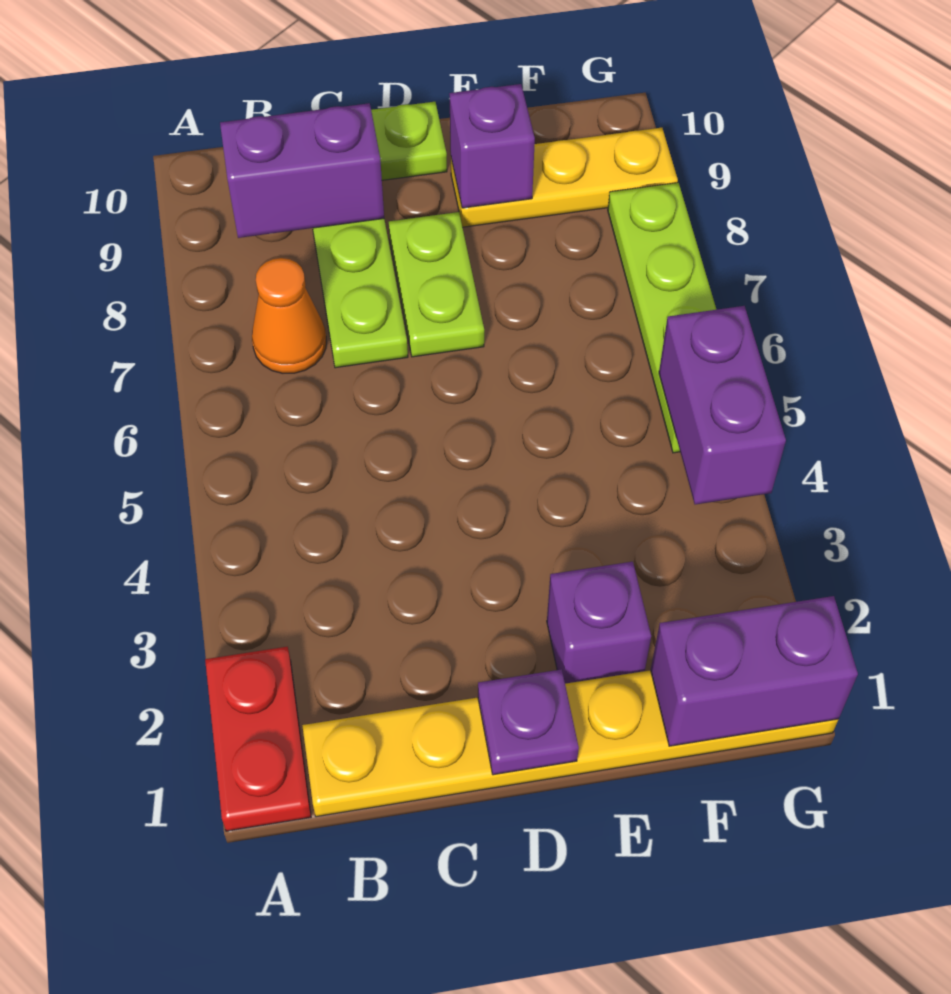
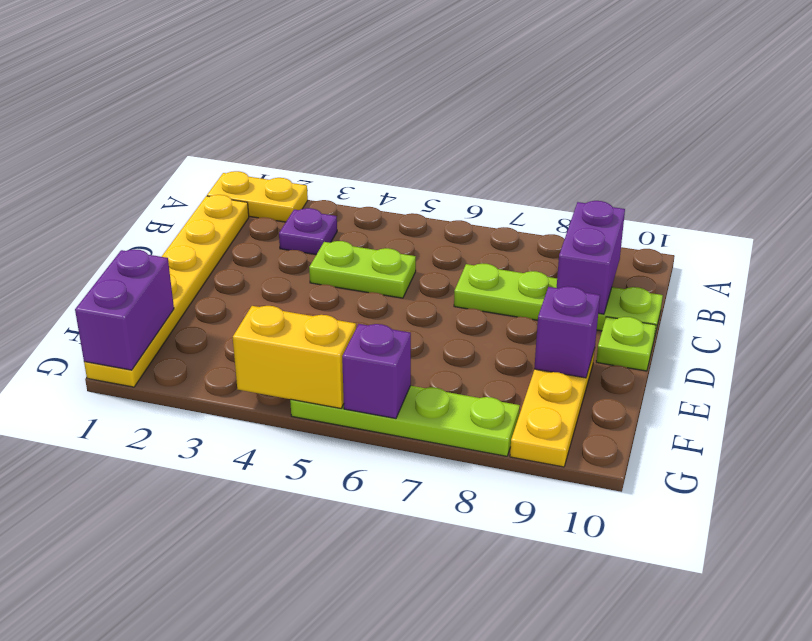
red 1x2 plate [205,647,311,831] -> yellow 1x2 plate [207,171,308,222]
orange 1x1 cone [252,258,326,373] -> none
purple 1x1 plate [478,669,579,775] -> purple 1x1 plate moved to [279,208,337,255]
lime 1x2 plate [389,212,484,357] -> lime 1x2 plate moved to [309,241,416,298]
purple 1x1 brick [547,562,651,684] -> purple 1x1 brick moved to [342,324,411,419]
purple 1x2 brick [659,306,786,504] -> yellow 1x2 brick [233,306,356,408]

